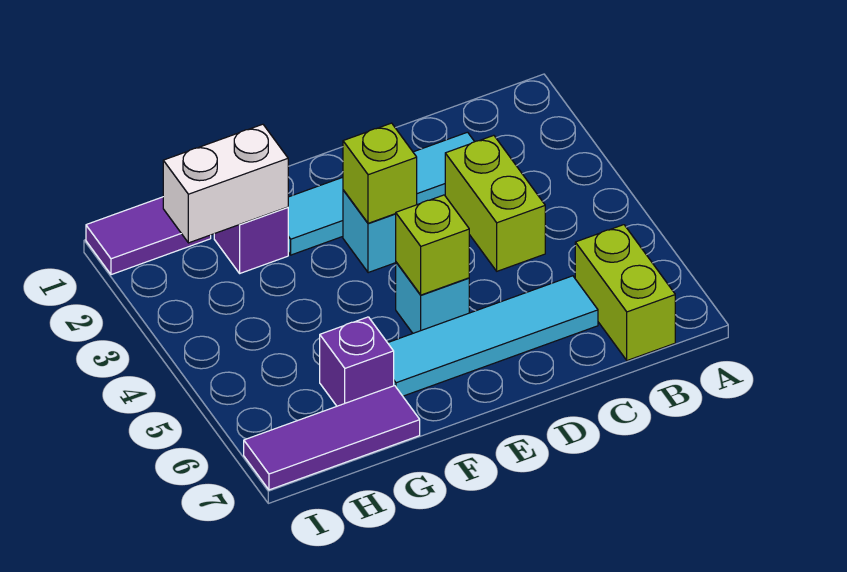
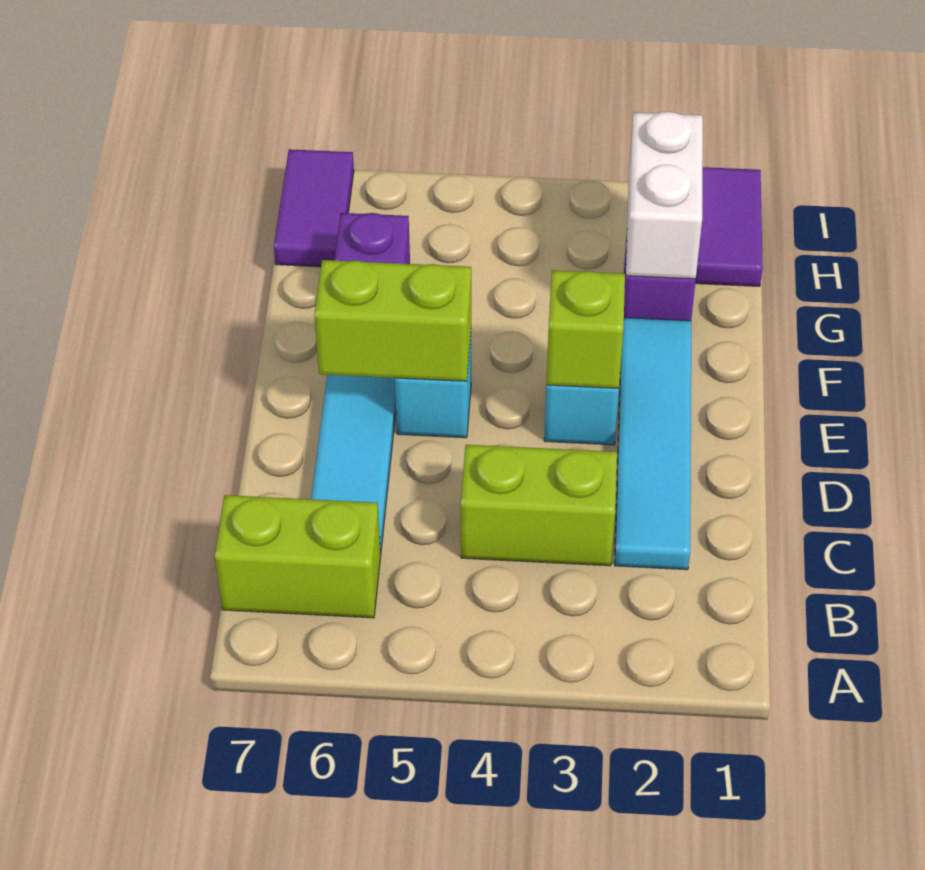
lime 1x1 brick [396,195,469,295] -> lime 1x2 brick [314,260,471,381]
purple 1x3 tile [244,386,420,490] -> purple 1x2 tile [274,149,354,267]

